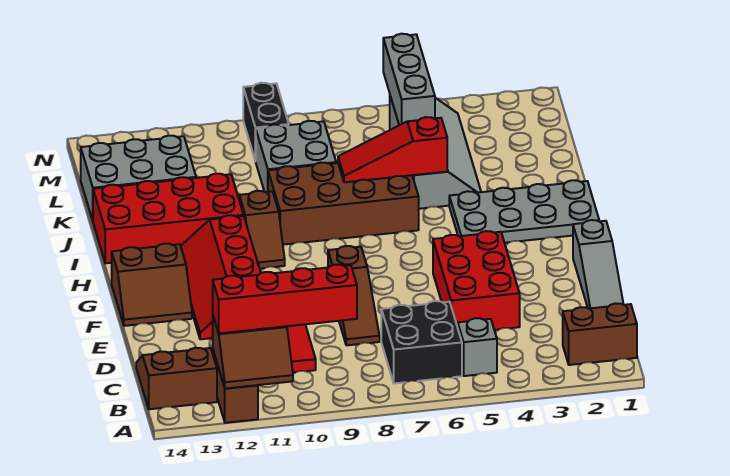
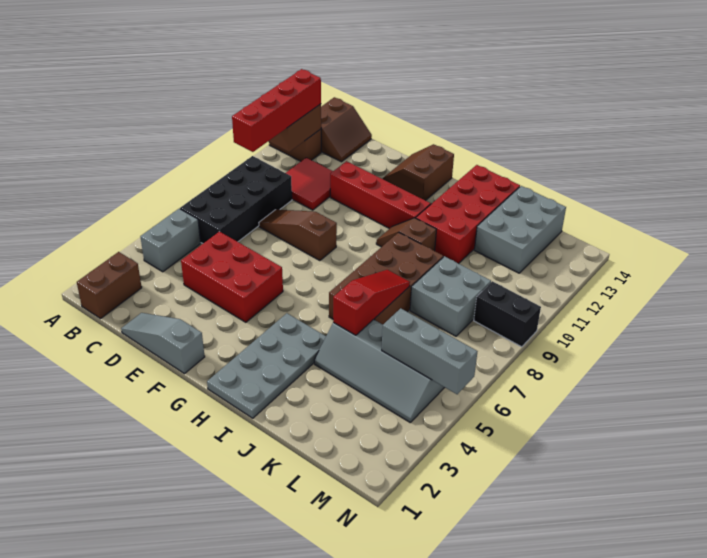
grey 1x1 brick [458,318,497,376] -> grey 1x2 brick [140,209,201,272]
black 2x2 brick [381,301,462,383] -> black 2x4 brick [180,156,292,243]

